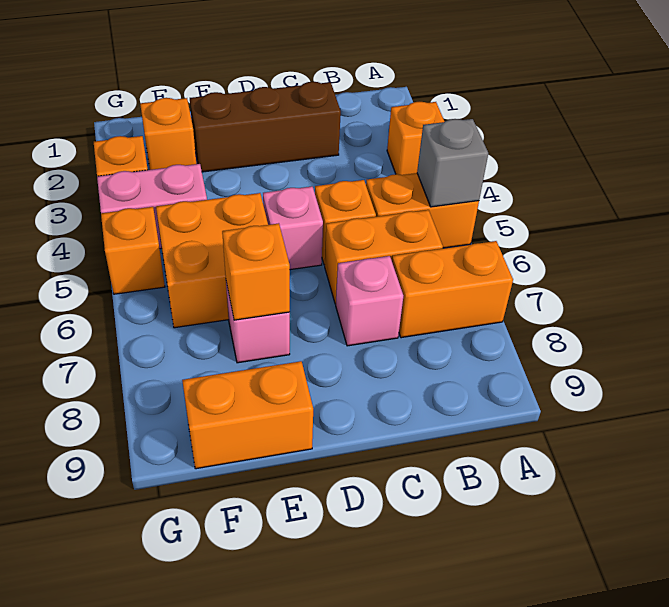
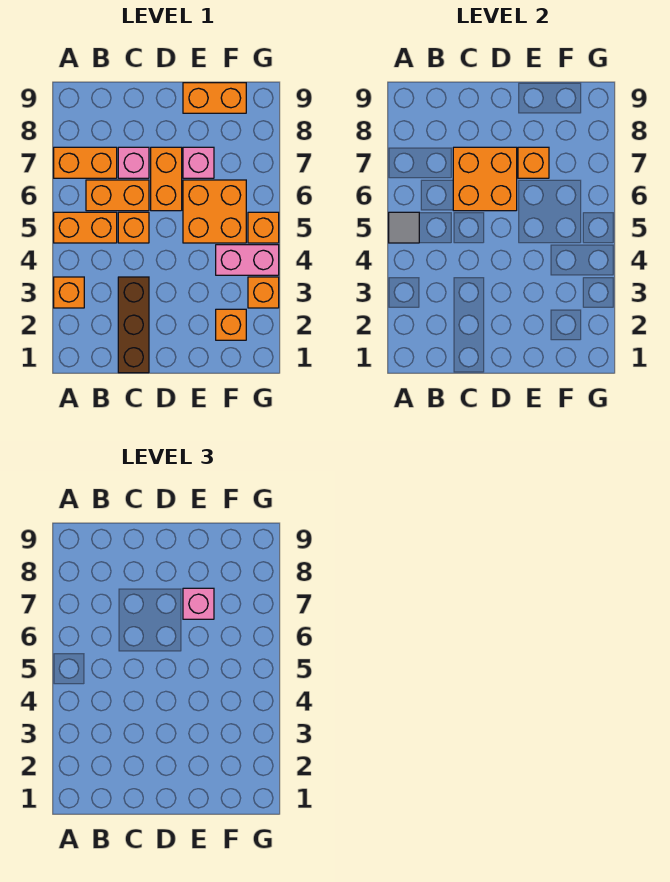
grey 1x1 brick [417,119,488,207] -> grey 1x1 tile [389,212,419,243]
brown 1x3 brick [190,82,341,172] -> brown 1x3 brick turned to [118,277,149,373]
none -> orange 2x2 brick [453,147,517,211]
pink 1x1 brick [263,186,323,270] -> pink 1x1 brick moved to [183,588,214,619]
none -> orange 1x2 brick [151,147,182,211]

